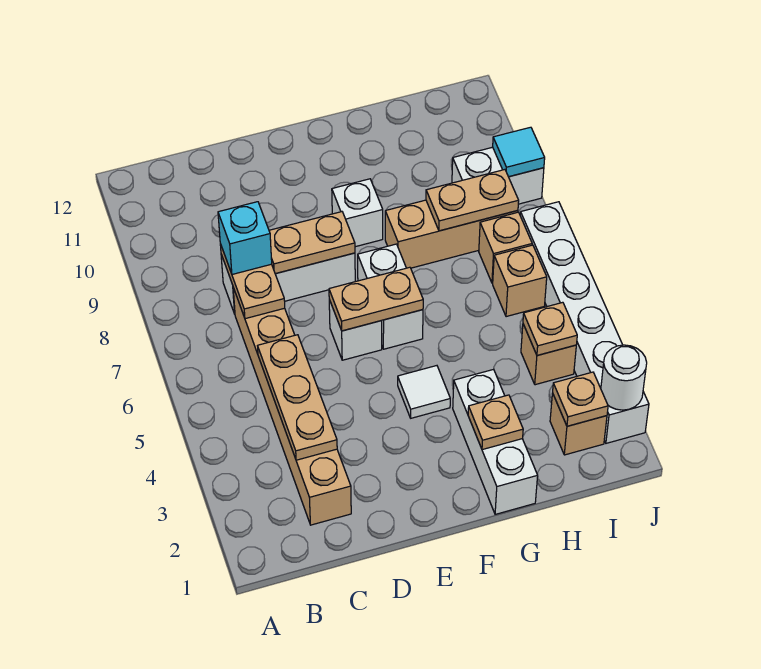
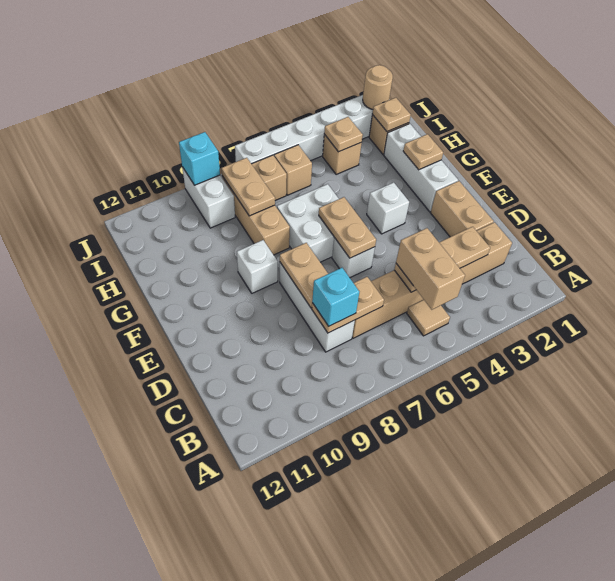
none -> tan 1x1 tile [407,300,450,336]
none -> tan 1x2 brick [396,228,465,310]
none -> tan 1x2 brick [431,181,494,237]
white 1x1 tile [398,366,450,418] -> white 1x1 brick [367,182,409,234]
white 1x2 brick [358,244,423,349] -> white 2x2 brick [277,184,339,262]
white 1x3 brick [453,369,538,514] -> white 1x3 brick turned to [384,124,458,212]
white 1x1 round brick [601,345,647,410] -> tan 1x1 round brick [363,65,393,109]
cyan 1x1 tile [493,127,545,177] -> cyan 1x1 brick [179,132,220,185]

